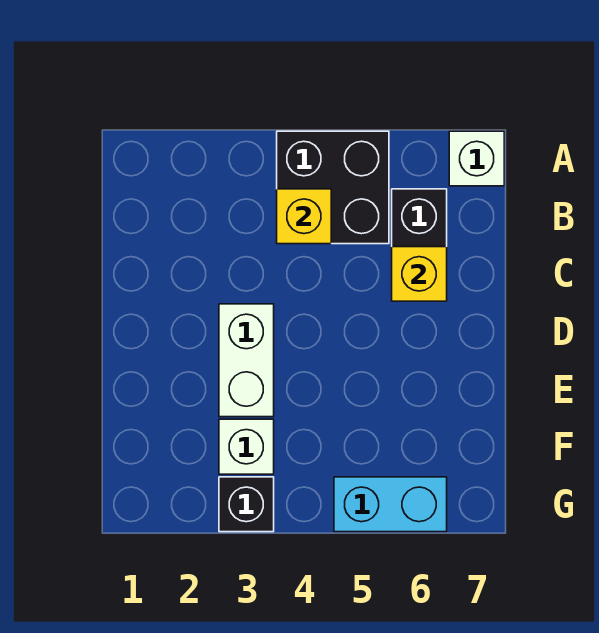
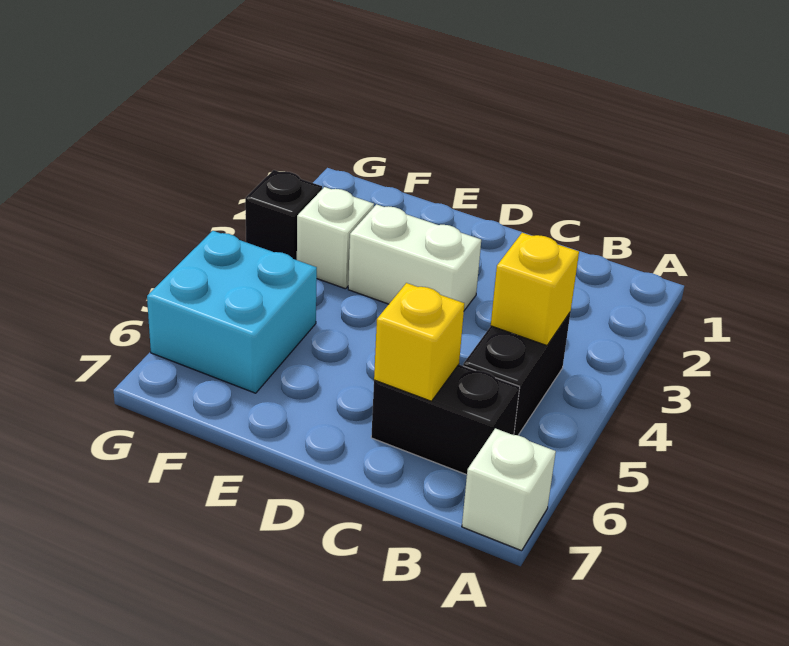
black 2x2 brick [277,131,389,244] -> black 1x2 brick [463,313,570,435]
cyan 1x2 brick [334,477,447,532] -> cyan 2x2 brick [147,231,317,393]

